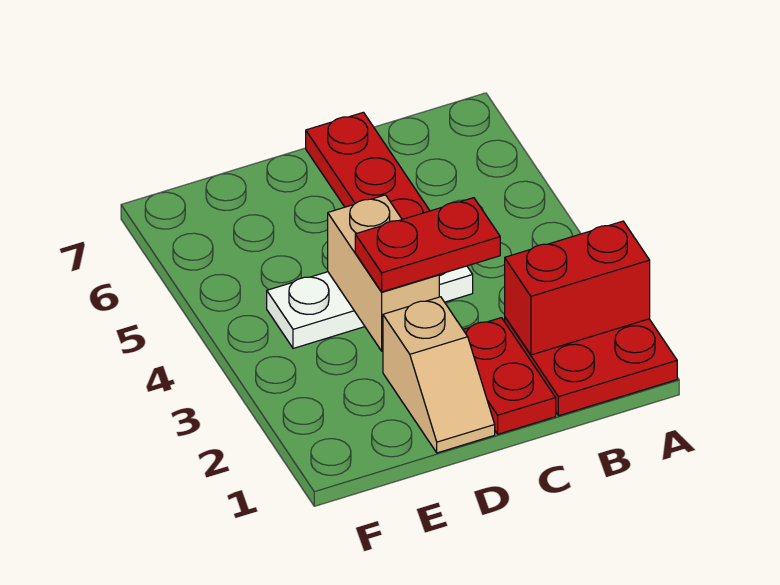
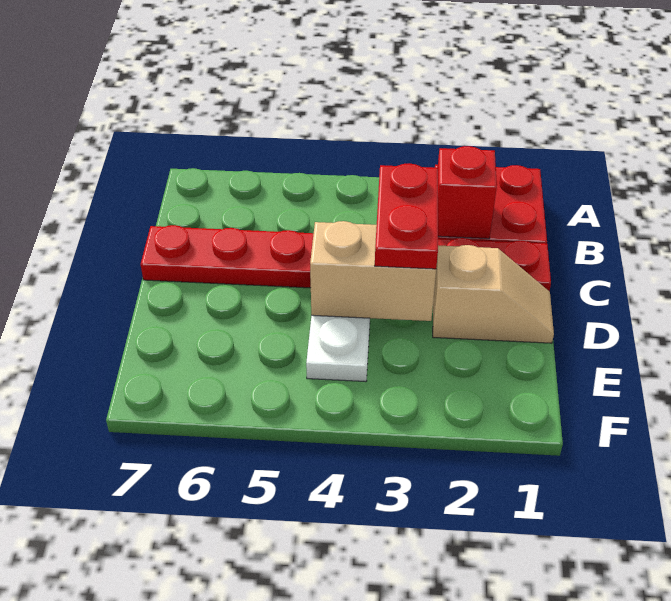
red 1x2 brick [505,221,650,355] -> red 1x1 brick [438,146,497,239]

